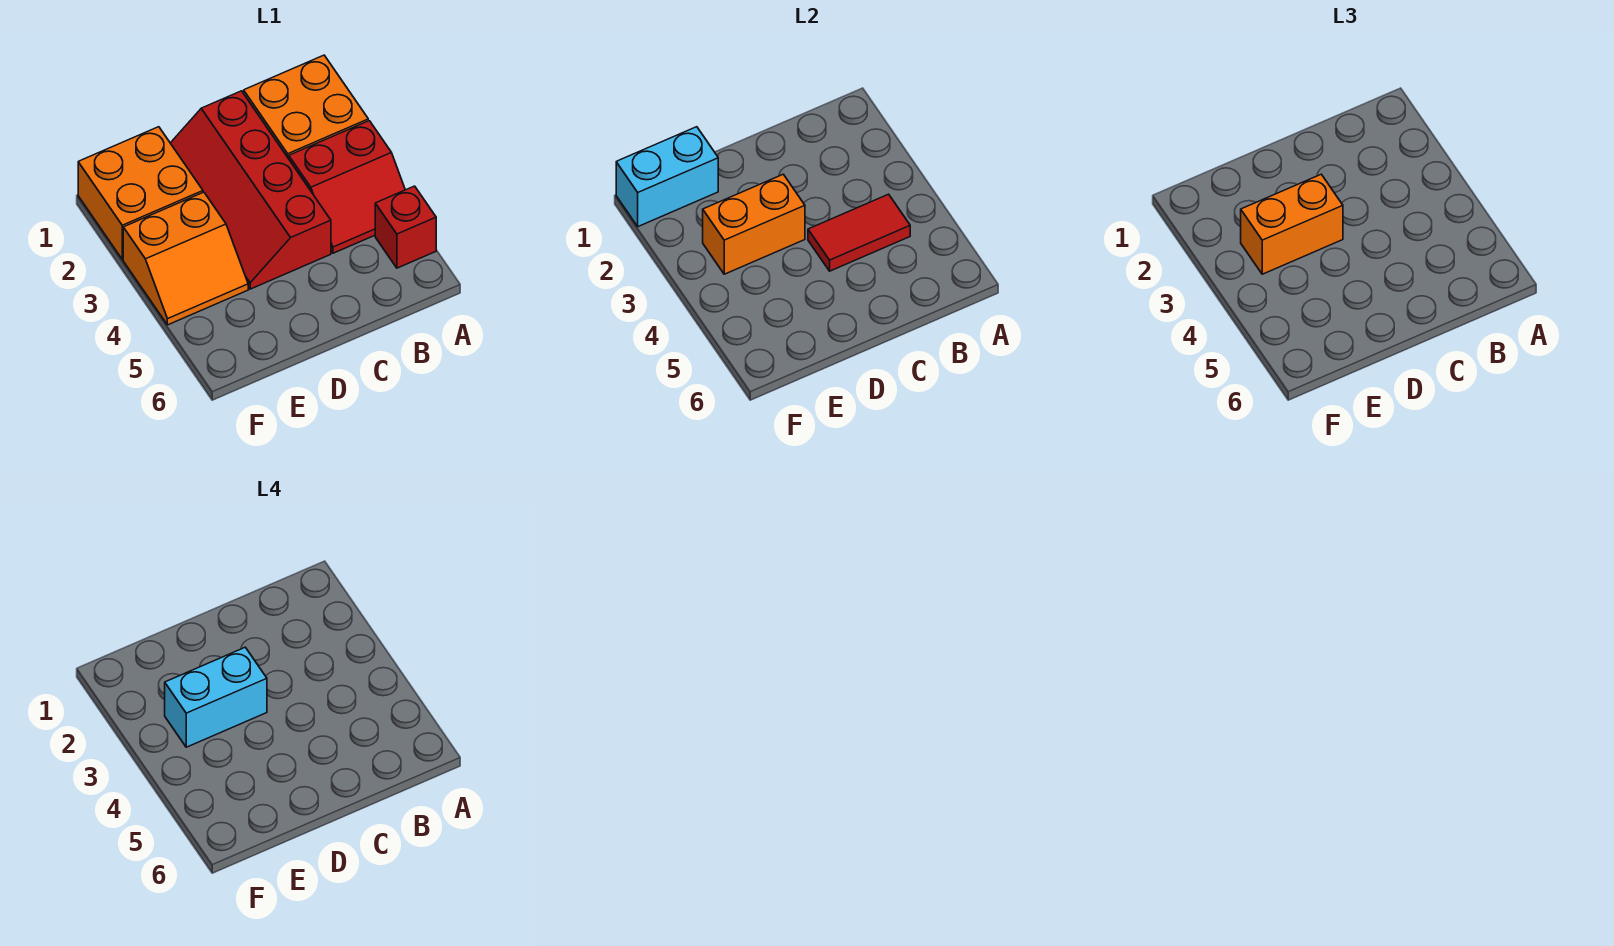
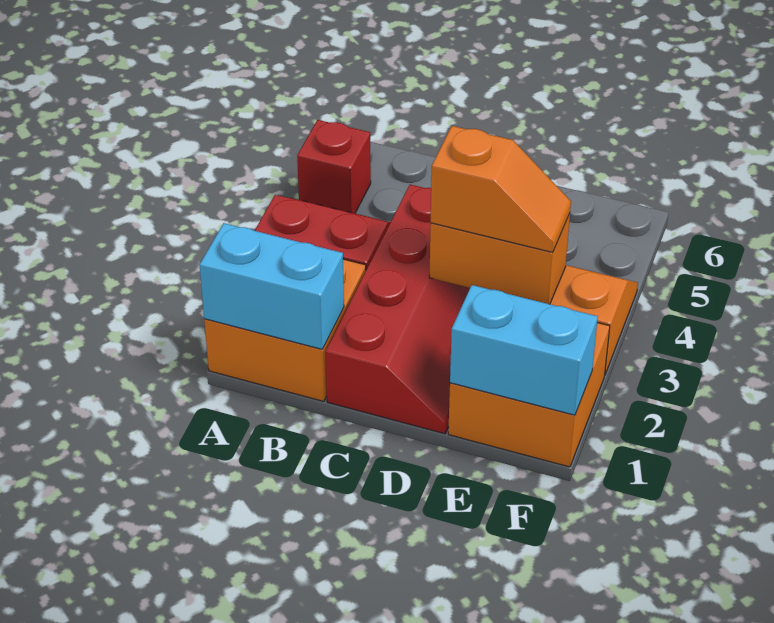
red 1x2 tile [808,194,910,271] -> none
orange 1x2 brick [1241,174,1343,274] -> orange 1x2 slope [431,126,571,252]
cyan 1x2 brick [165,647,267,747] -> cyan 1x2 brick moved to [199,223,344,349]

